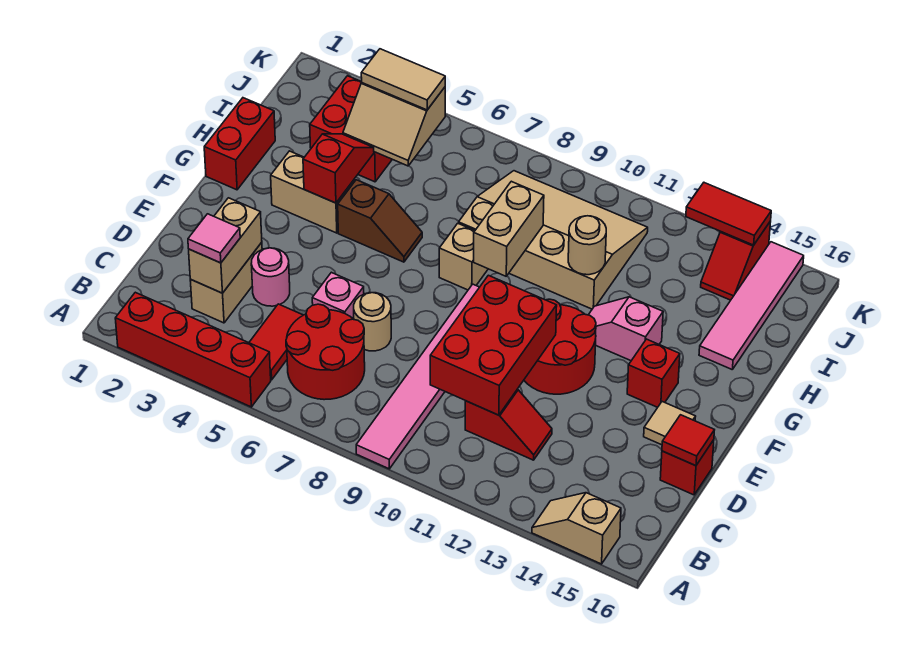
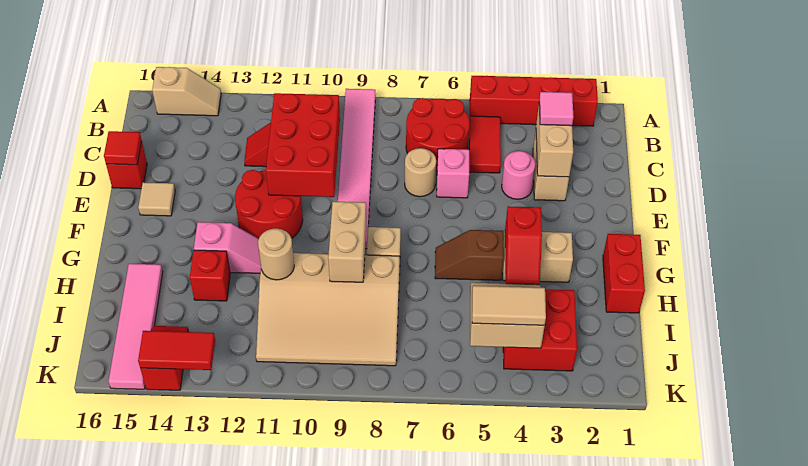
red 1x1 brick [627,339,680,407] -> red 1x1 brick moved to [190,250,230,301]

